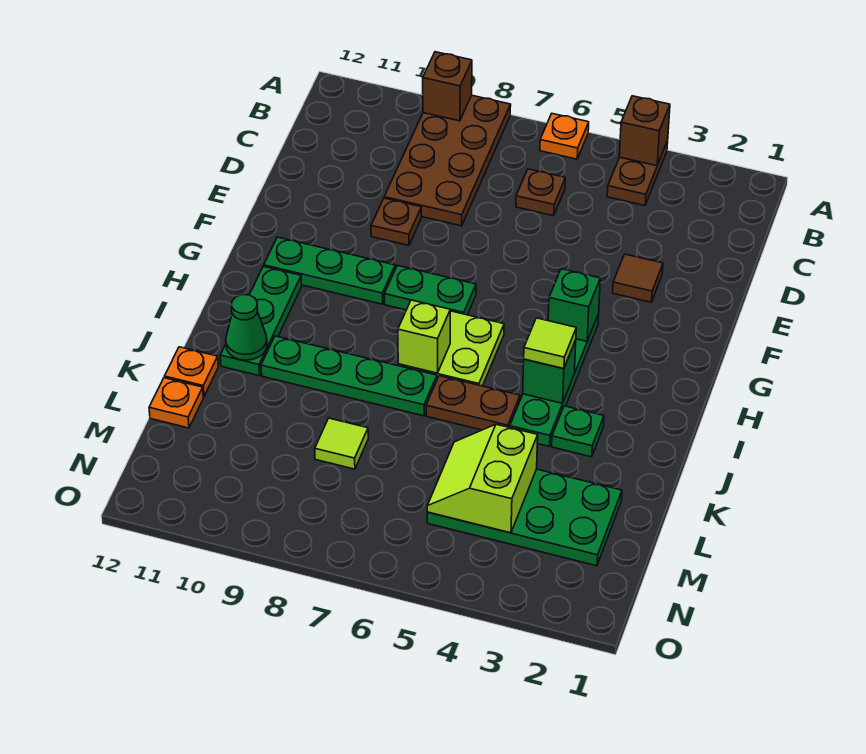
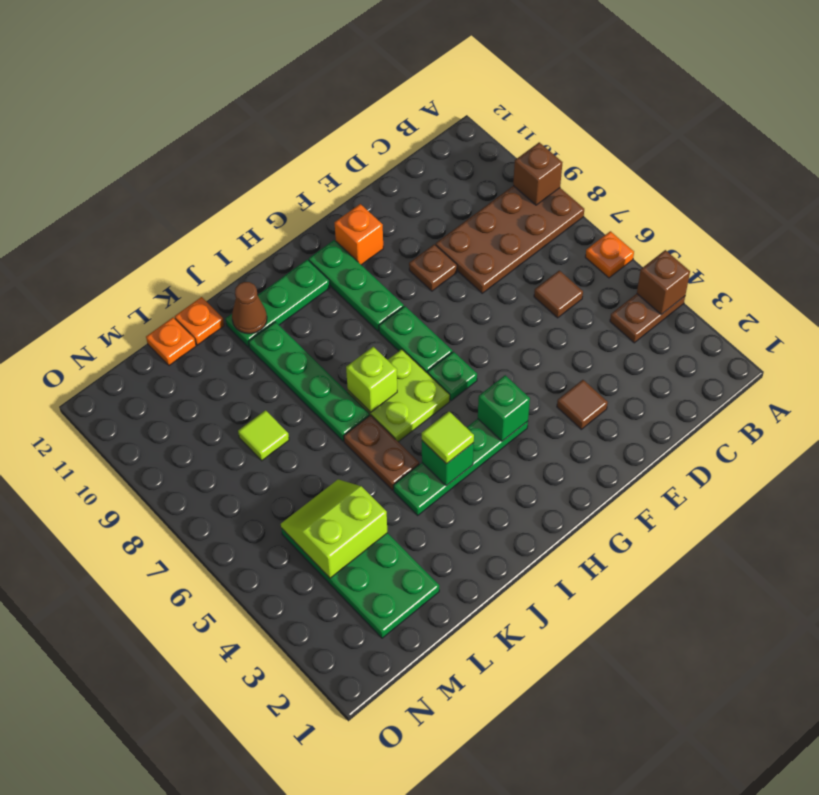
brown 1x1 plate [516,169,565,216] -> brown 1x1 tile [534,270,583,318]
none -> orange 1x1 brick [335,204,383,265]
green 1x1 plate [552,406,604,457] -> green 1x1 plate moved to [428,352,477,401]
green 1x1 cone [226,295,267,360] -> brown 1x1 cone [232,282,267,334]

